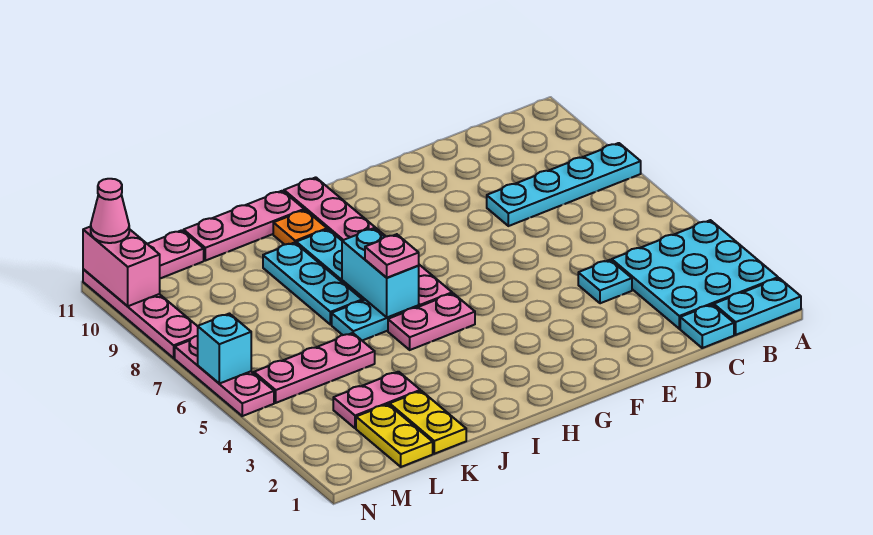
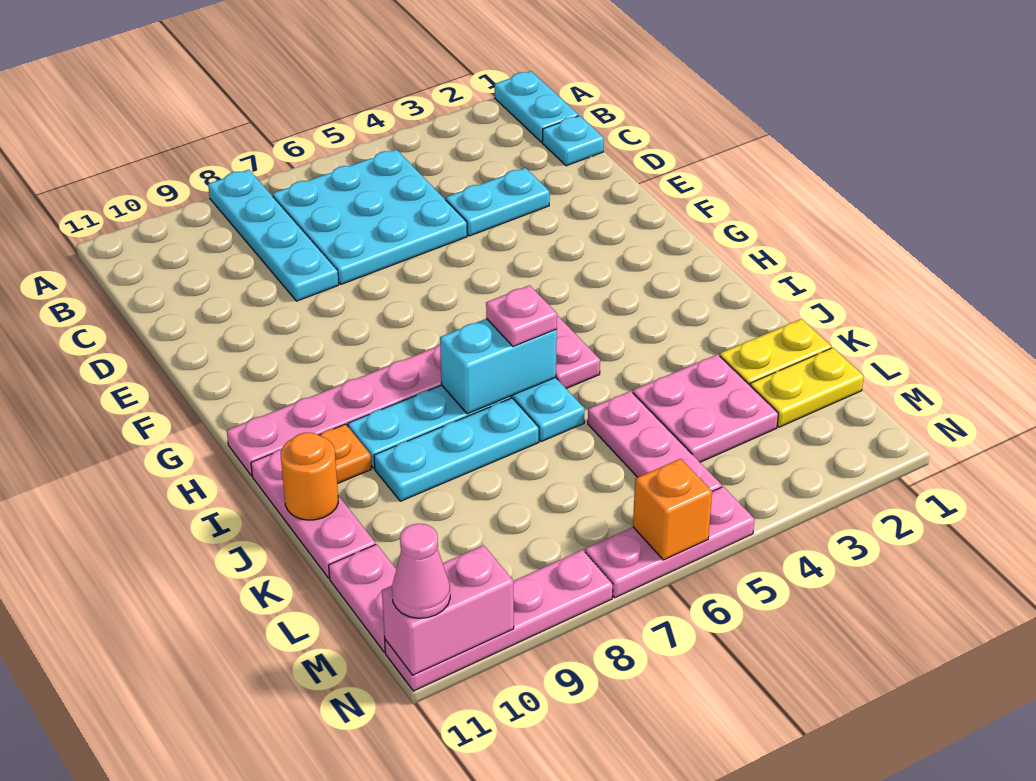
cyan 3x3 plate [612,220,778,329] -> cyan 3x3 plate moved to [273,149,467,284]
cyan 1x1 plate [578,260,632,303] -> cyan 1x2 plate [446,168,550,236]
none -> orange 1x1 round brick [281,433,338,520]
pink 1x2 plate [333,372,420,428] -> pink 2x2 plate [633,354,778,462]
cyan 1x1 brick [198,314,251,384] -> orange 1x1 brick [633,459,712,560]

